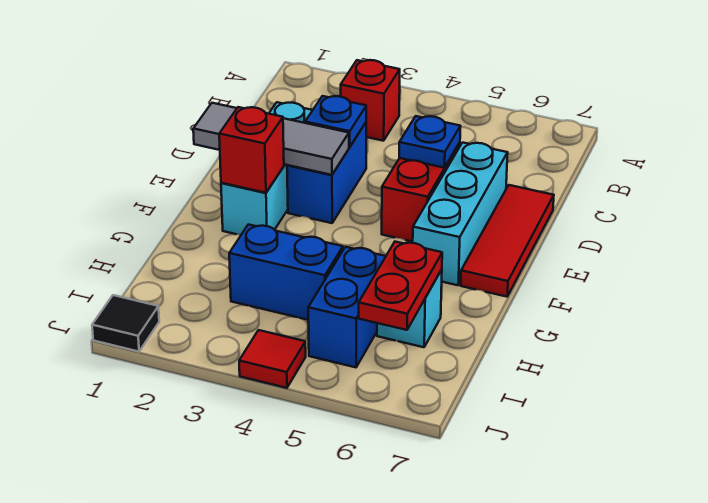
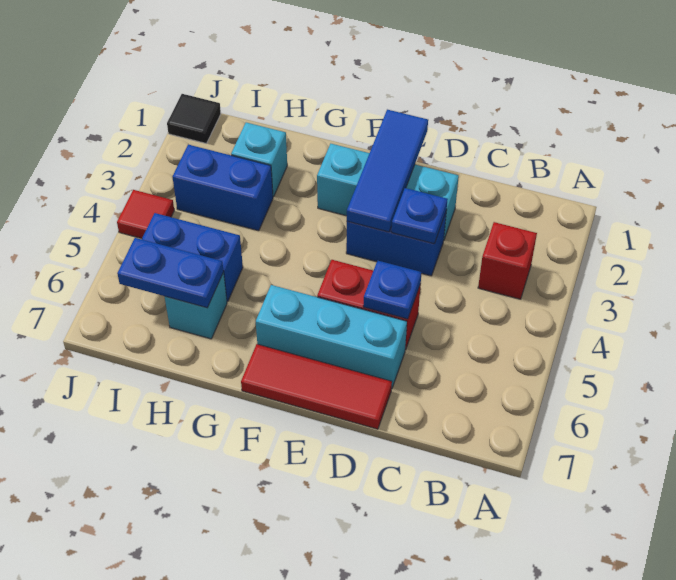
grey 1x3 tile [193,103,349,175] -> blue 1x3 tile [347,110,428,232]
red 1x1 brick [219,107,284,193] -> none
none -> cyan 1x1 brick [231,122,287,197]
blue 1x2 brick [229,225,343,320] -> blue 1x2 brick turned to [173,145,273,231]
red 1x2 plate [359,242,442,330] -> blue 1x2 plate [117,238,224,308]

